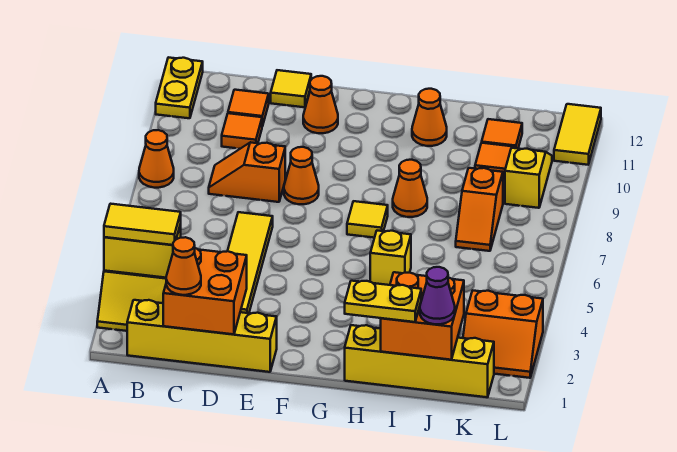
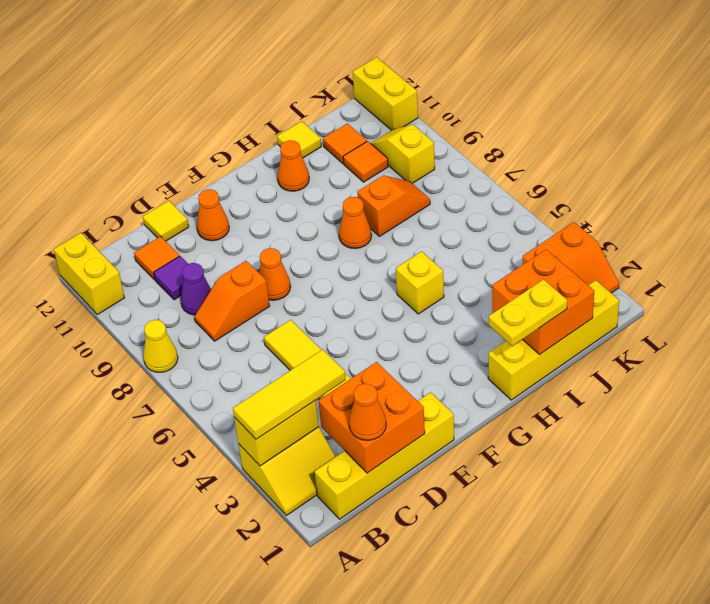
yellow 1x2 tile [104,204,181,245] -> yellow 1x3 tile [233,349,346,439]
orange 1x1 cone [139,130,174,188] -> yellow 1x1 cone [143,320,178,372]
yellow 1x2 plate [156,57,203,118] -> yellow 1x2 brick [54,233,124,315]
orange 1x1 tile [222,113,262,149] -> purple 1x1 tile [154,256,188,300]
yellow 1x1 tile [347,201,388,238] -> yellow 1x1 tile moved to [277,121,321,158]
purple 1x1 cone [420,267,455,324] -> purple 1x1 cone moved to [181,263,211,315]
orange 1x2 slope [456,168,503,251] -> orange 1x2 slope turned to [357,175,430,236]
yellow 1x2 tile [554,104,601,165] -> yellow 1x2 brick [353,57,418,130]

